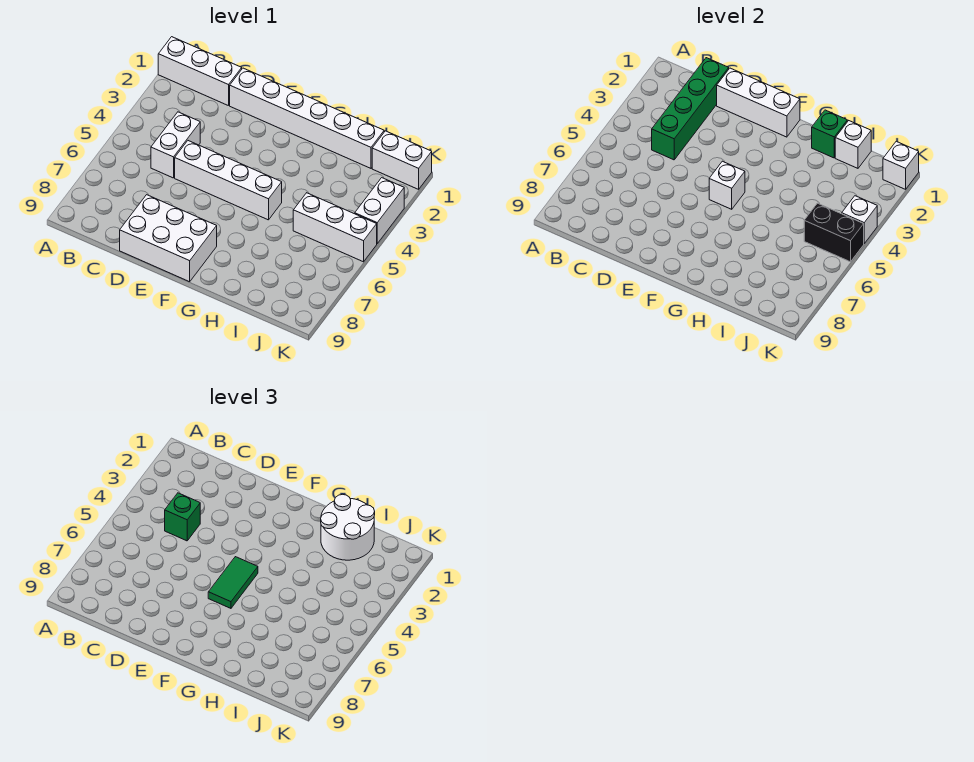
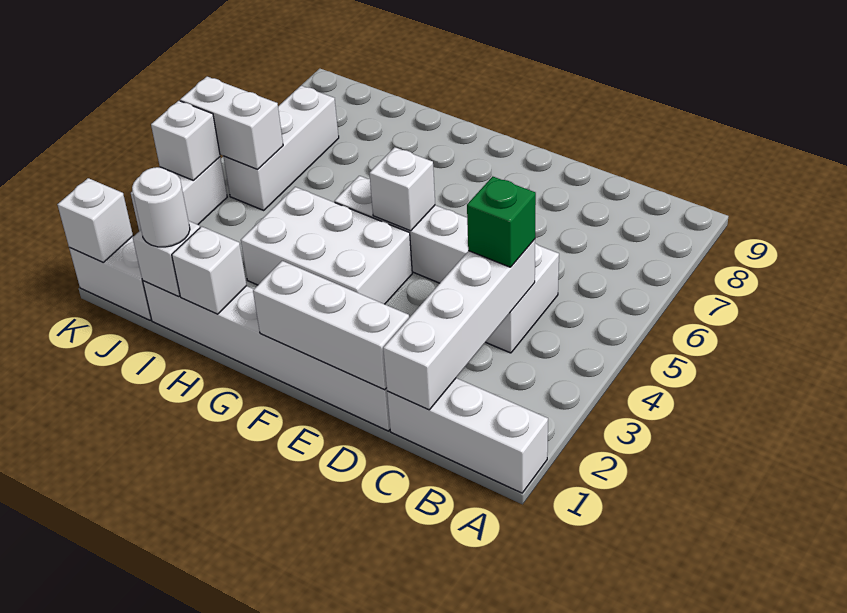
green 1x4 brick [652,58,729,160] -> white 1x4 brick [383,239,535,410]
white 2x3 brick [120,195,217,282] -> white 2x3 brick moved to [241,187,412,304]
green 1x2 tile [208,557,258,608] -> none
green 1x1 brick [812,110,847,158] -> white 1x1 brick [172,226,247,314]
white 2x2 round brick [321,494,375,560] -> white 1x1 round brick [132,167,190,247]
white 1x3 brick [293,193,377,262] -> white 1x3 brick turned to [223,86,339,211]
black 1x2 brick [804,203,864,262] -> white 1x2 brick [180,77,283,169]

